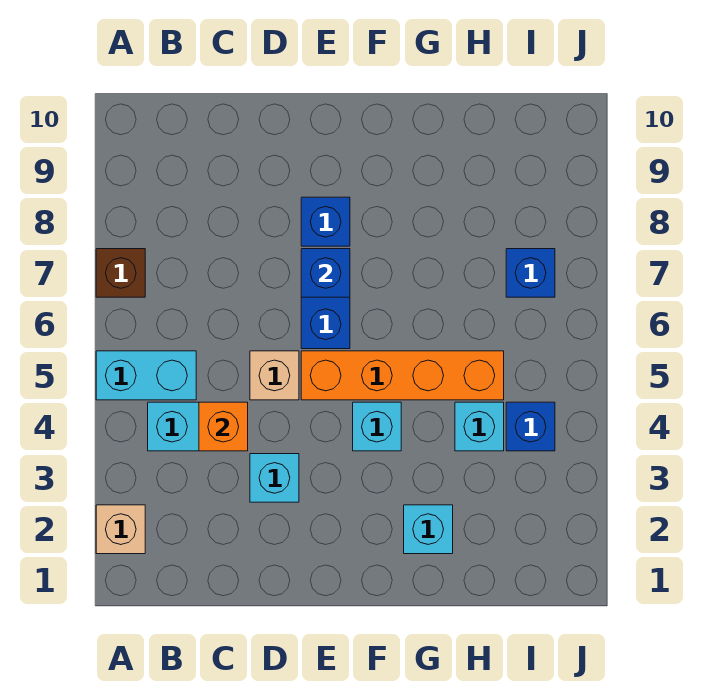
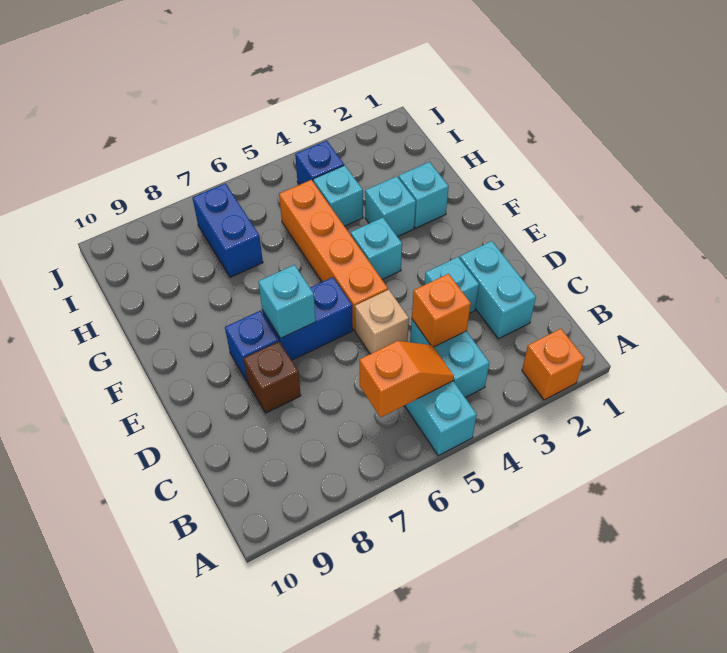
tan 1x1 brick [96,505,145,554] -> orange 1x1 brick [522,329,584,400]
brown 1x1 brick [96,249,145,297] -> brown 1x1 brick moved to [243,341,301,413]
none -> orange 1x2 slope [360,341,454,417]
none -> cyan 1x2 brick [460,241,536,339]
blue 1x1 brick [301,249,350,297] -> cyan 1x1 brick [258,265,316,338]
none -> cyan 1x1 brick [365,176,416,237]
blue 1x1 brick [506,249,555,297] -> blue 1x2 brick [192,183,263,277]

